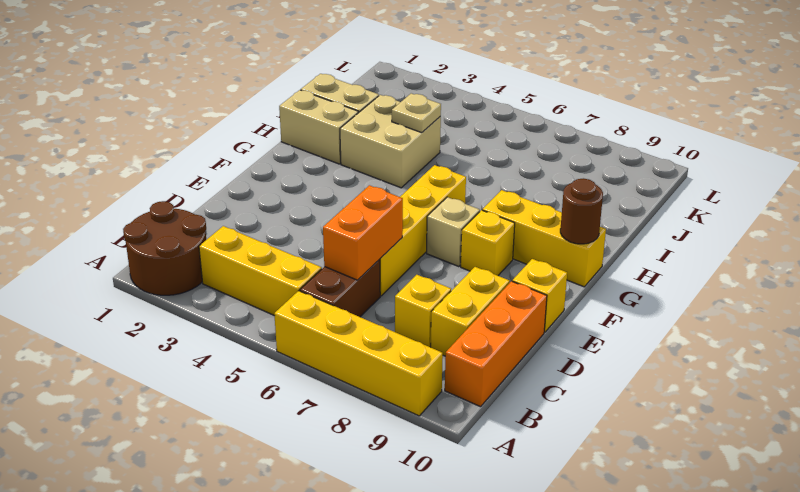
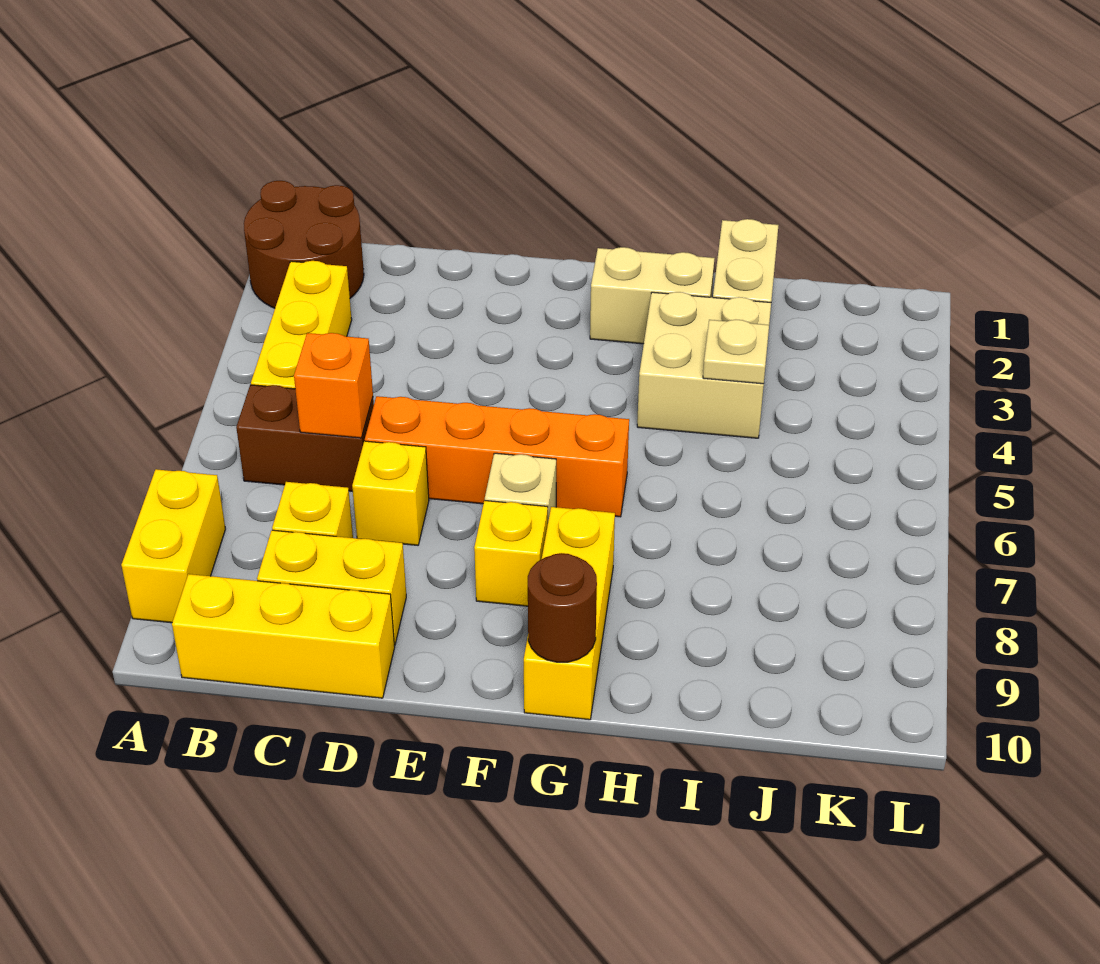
yellow 1x4 brick [274,291,443,416] -> yellow 1x2 brick [121,469,225,623]
orange 1x3 brick [445,281,547,407] -> yellow 1x3 brick [172,574,395,698]
orange 1x2 brick [323,185,403,280] -> orange 1x1 brick [294,333,373,438]
yellow 1x4 brick [380,165,466,296] -> orange 1x4 brick [365,396,629,517]
yellow 1x1 brick [512,259,567,332] -> yellow 1x1 brick moved to [352,441,429,545]
tan 1x2 brick [279,90,358,164] -> tan 1x2 brick turned to [590,247,715,344]

